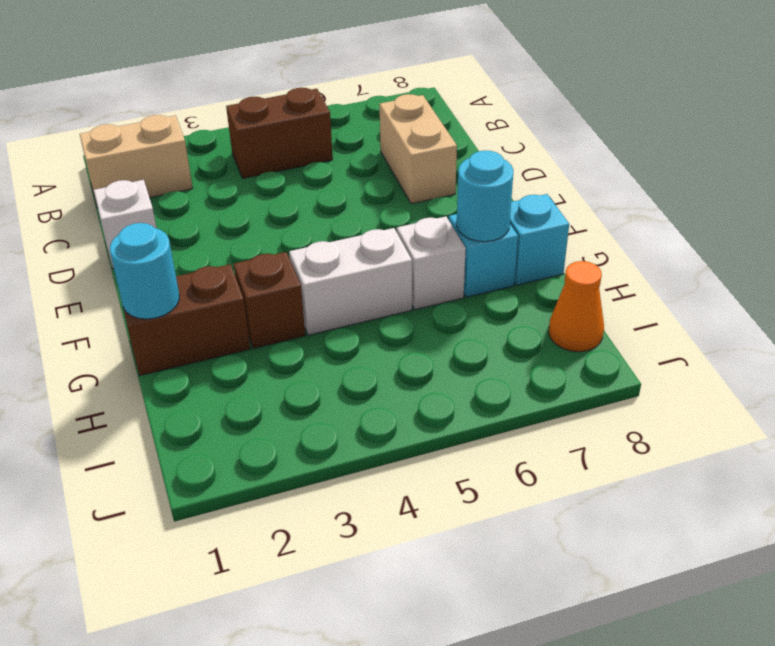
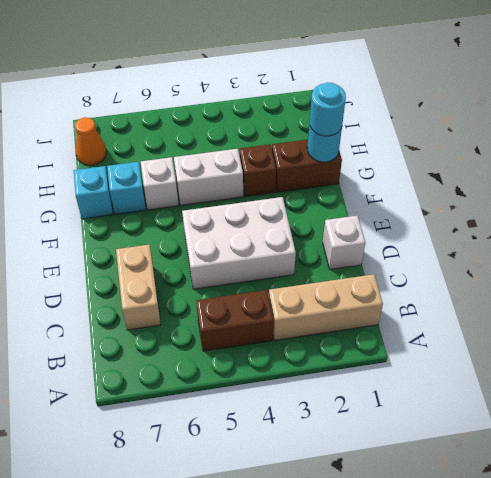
tan 1x2 brick [80,115,193,208] -> tan 1x3 brick [269,274,383,340]
none -> white 2x3 brick [182,197,296,289]
cyan 1x1 round brick [457,150,514,242] -> cyan 1x1 round brick moved to [310,83,346,136]

